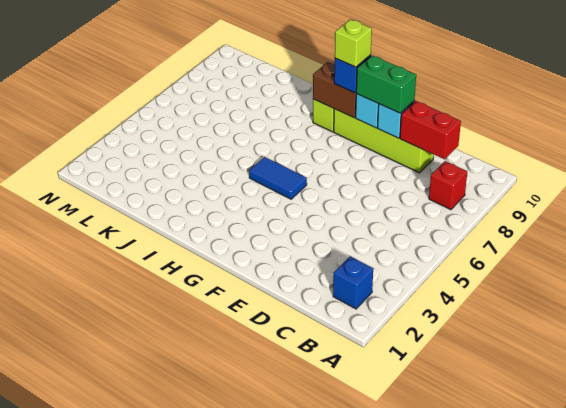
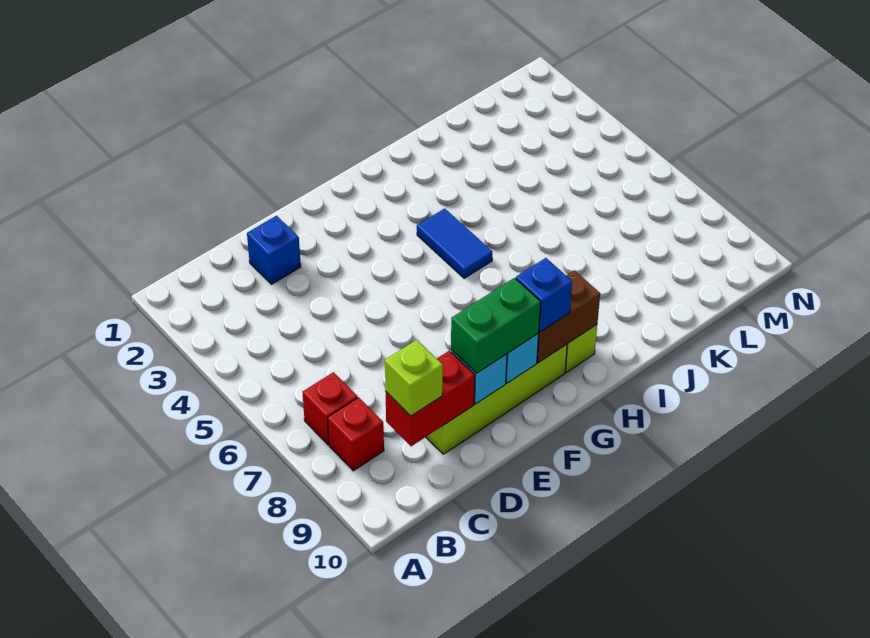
blue 1x1 brick [333,256,373,309] -> blue 1x1 brick moved to [247,216,301,284]
none -> red 1x1 brick [303,372,358,445]
blue 1x2 tile [249,157,307,199] -> blue 1x2 tile turned to [417,208,492,278]
lime 1x1 brick [335,19,372,67] -> lime 1x1 brick moved to [385,340,443,416]

